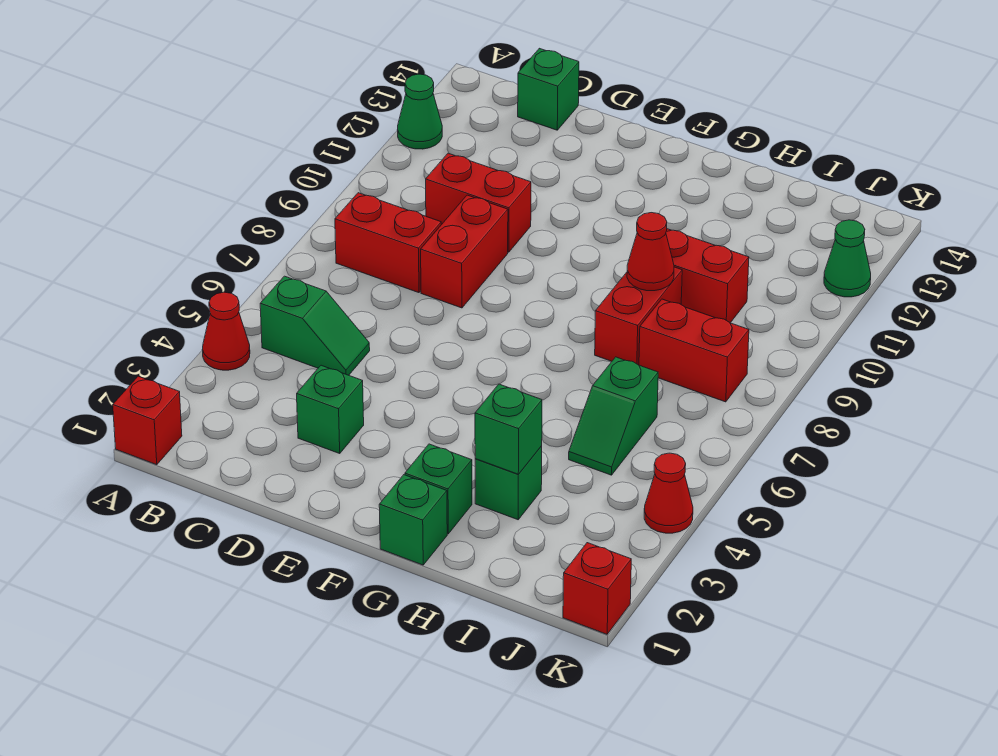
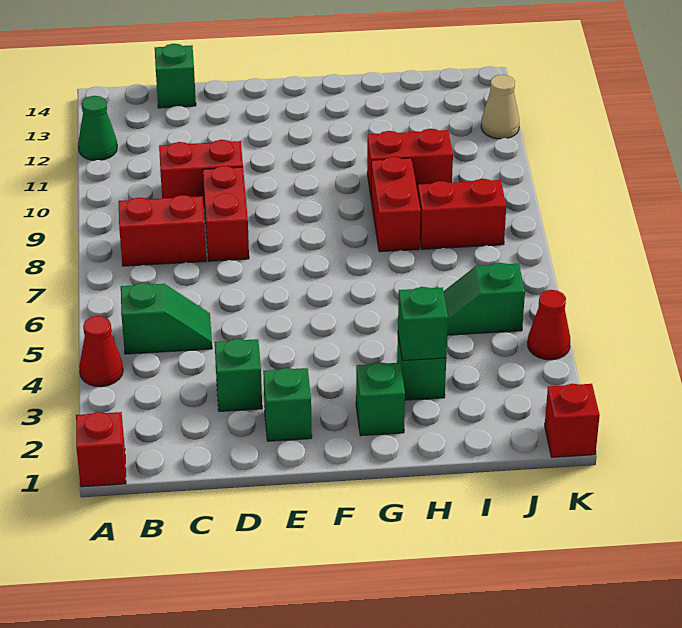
green 1x1 brick [379,475,447,565] -> green 1x1 brick moved to [263,368,312,441]
red 1x1 cone [627,213,674,291] -> none
green 1x2 slope [569,357,658,475] -> green 1x2 slope turned to [443,263,525,335]
green 1x1 cone [824,220,871,297] -> tan 1x1 cone [481,75,519,139]

